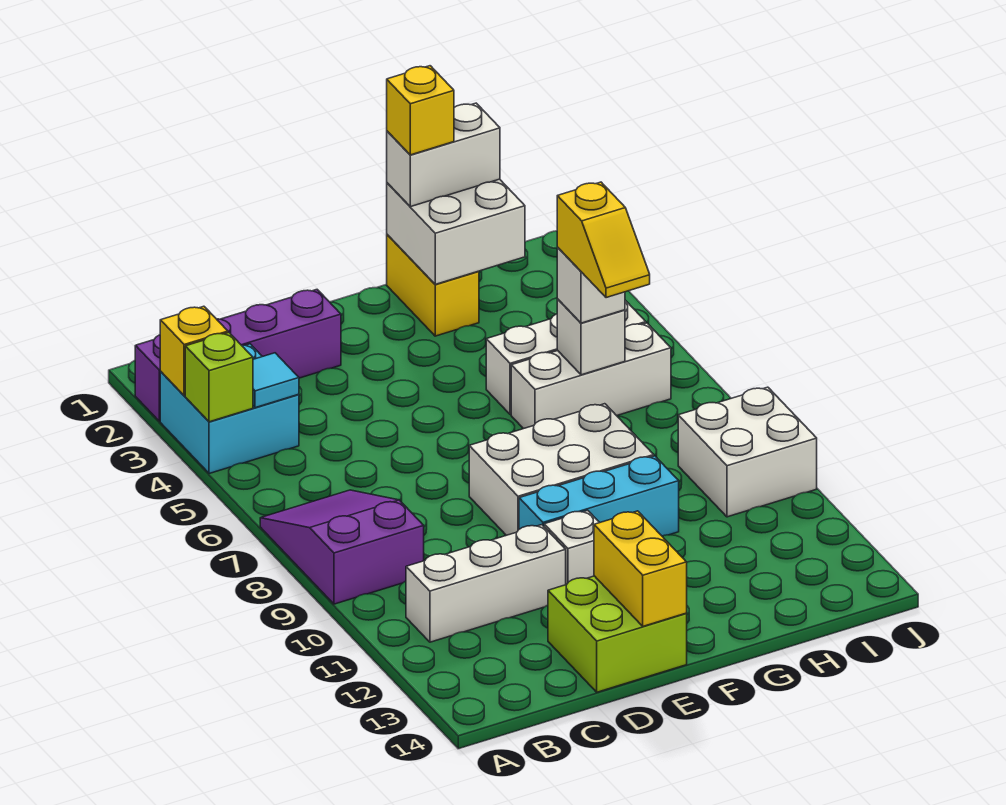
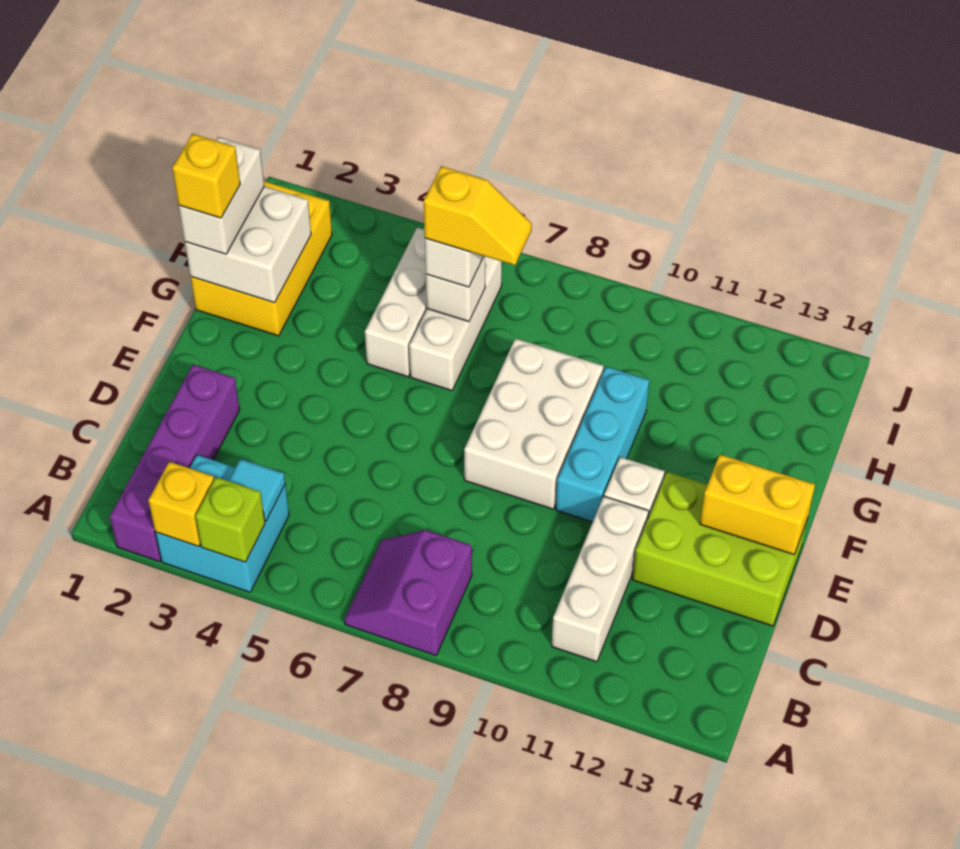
purple 2x3 slope [260,490,424,604] -> purple 2x2 slope [344,530,472,655]
lime 2x2 brick [548,576,687,692] -> lime 2x3 brick [632,472,808,626]
yellow 1x2 brick [387,235,479,336] -> yellow 2x3 brick [191,181,332,336]
white 2x2 brick [678,387,817,517] -> none

